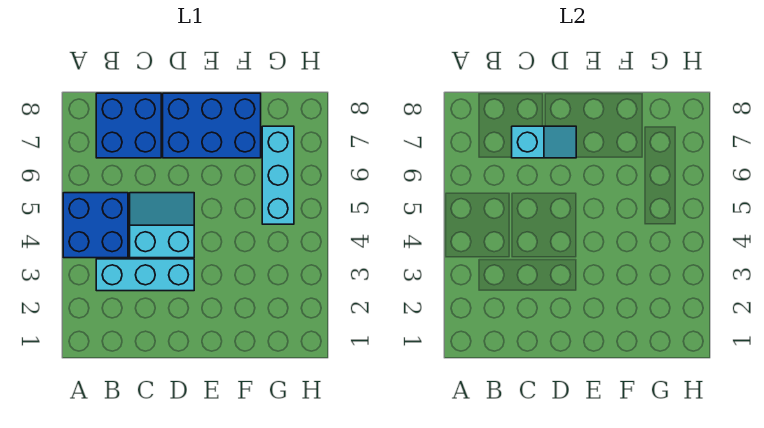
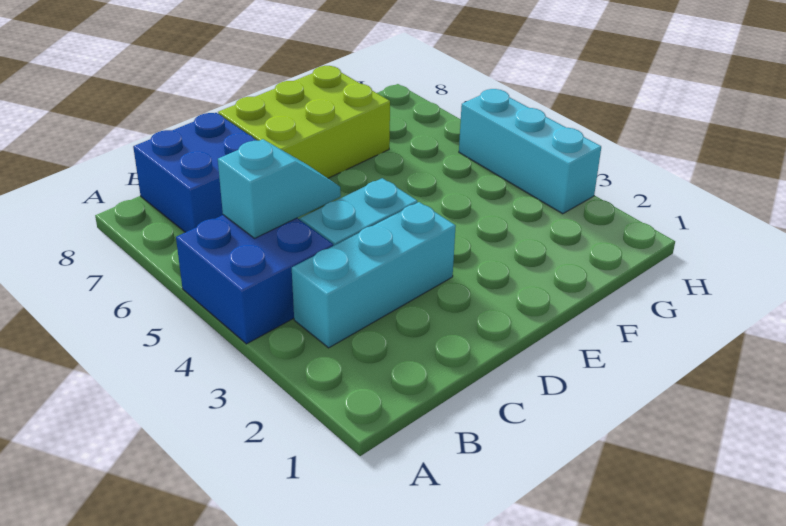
cyan 1x2 slope [512,126,576,158] -> cyan 1x2 slope moved to [218,139,341,238]
blue 2x3 brick [163,93,261,158] -> lime 2x3 brick [218,66,390,178]
cyan 1x3 brick [262,126,294,224] -> cyan 1x3 brick moved to [459,89,601,214]

